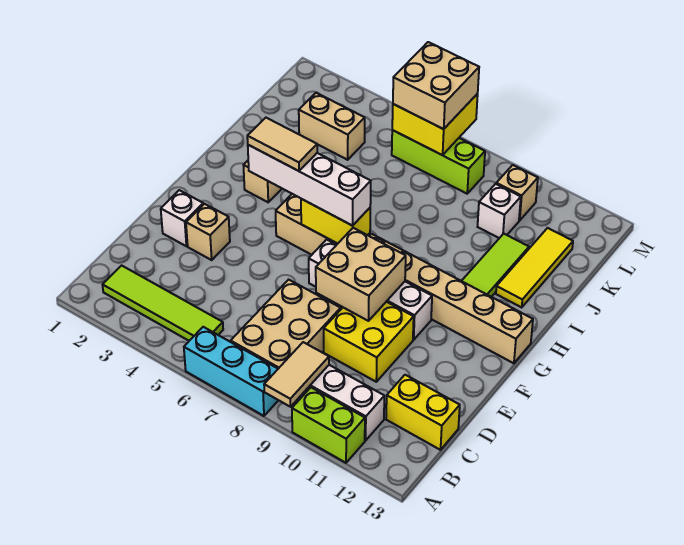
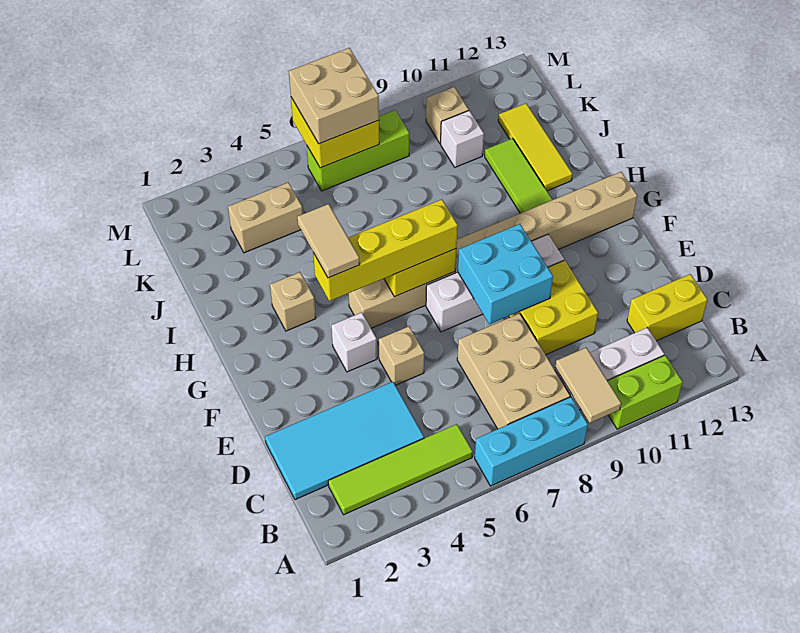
none -> cyan 2x4 tile [265,382,424,500]
white 1x1 brick [161,190,203,246] -> white 1x1 brick moved to [331,312,377,372]
tan 1x1 brick [186,204,230,260] -> tan 1x1 brick moved to [379,326,424,385]
tan 2x2 brick [316,228,406,321] -> cyan 2x2 brick [458,224,553,324]
white 1x4 brick [248,145,371,226] -> yellow 1x4 brick [313,199,458,301]
tan 1x2 tile [247,118,317,171] -> tan 1x2 tile turned to [297,204,360,278]

